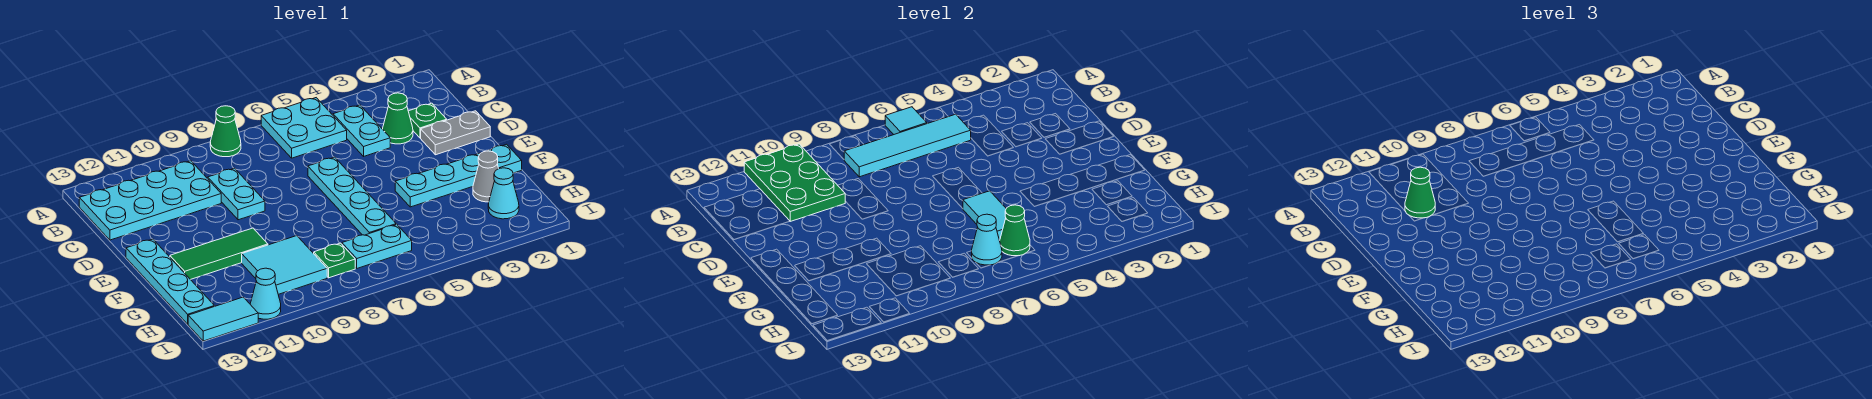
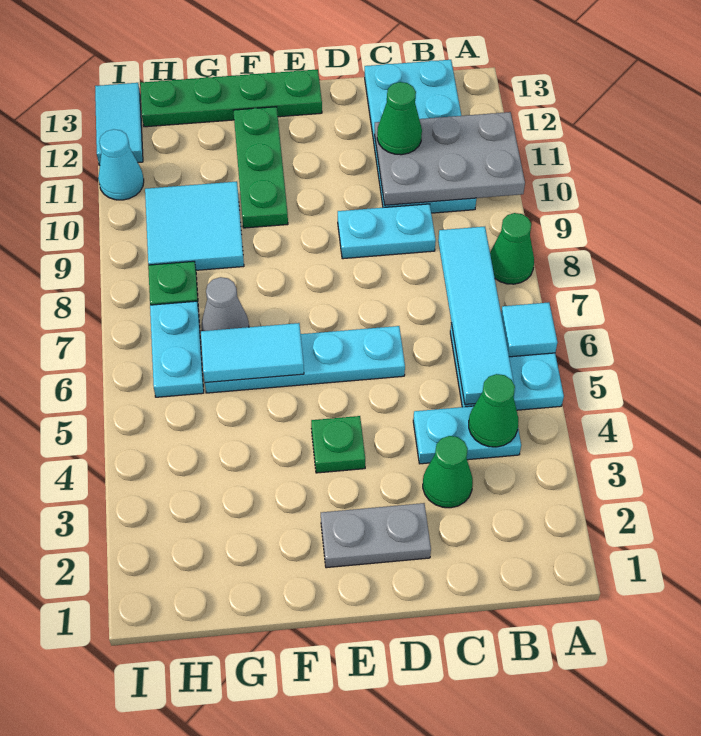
green 2x3 plate [744,144,845,221] -> grey 2x3 plate [375,112,525,205]
green 1x1 plate [408,103,447,138] -> green 1x1 plate moved to [311,416,365,473]
grey 1x2 plate [421,111,490,155] -> grey 1x2 plate turned to [321,503,431,568]
cyan 1x4 plate [126,239,214,324] -> green 1x4 plate [140,69,322,127]
cyan 1x4 plate [395,144,522,207] -> none
green 1x3 tile [170,228,268,280] -> green 1x3 plate [233,107,288,228]
grey 1x1 cone [473,151,499,202] -> grey 1x1 cone moved to [202,277,249,331]
cyan 1x1 cone [488,168,519,219] -> none
green 1x1 cone [1000,205,1030,256] -> green 1x1 cone moved to [469,374,518,447]
cyan 1x1 cone [972,214,1002,265] -> none

